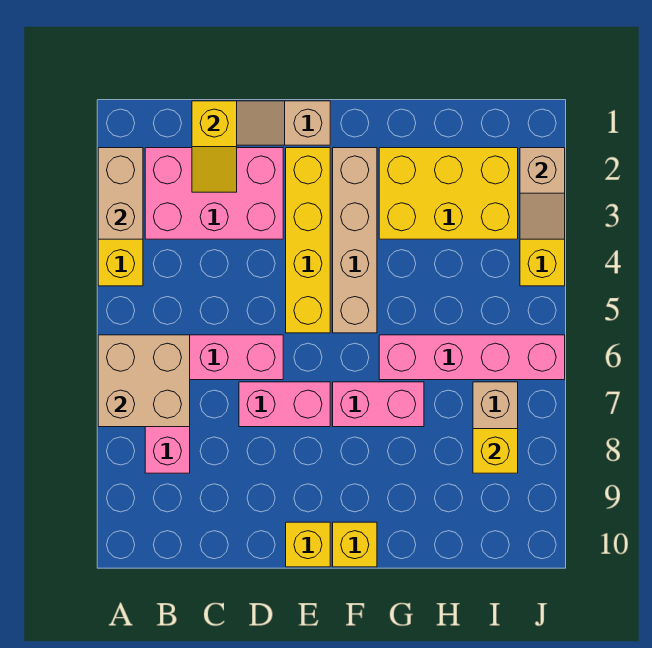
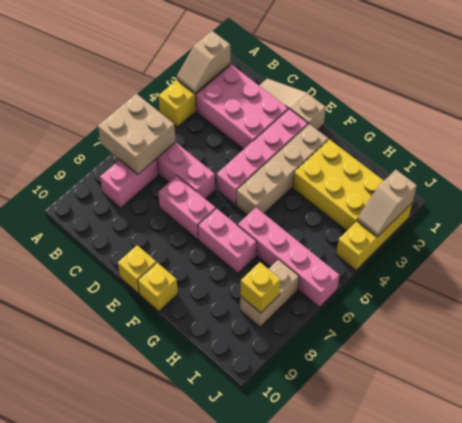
tan 1x2 brick [98,148,143,239] -> tan 1x2 slope [177,31,230,93]
yellow 1x2 slope [192,101,237,192] -> none
yellow 1x4 brick [286,148,330,333] -> pink 1x4 brick [217,109,308,205]

